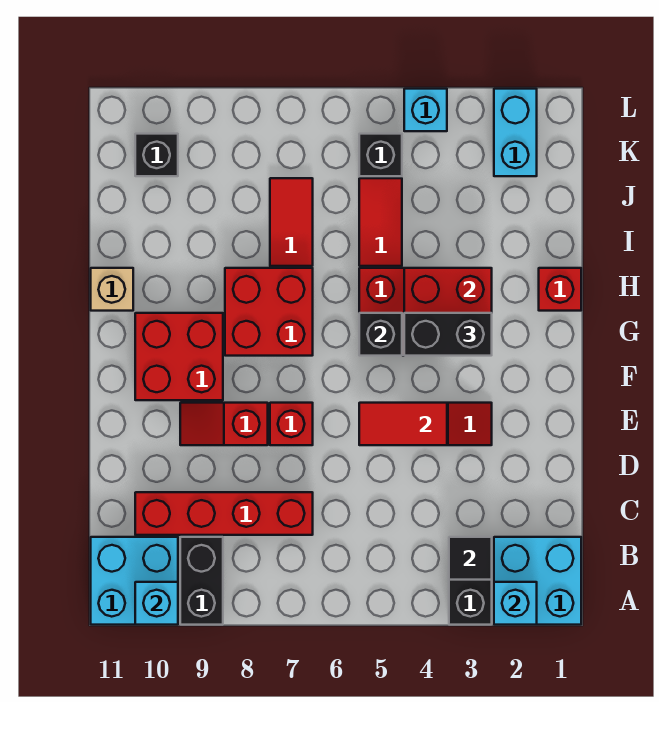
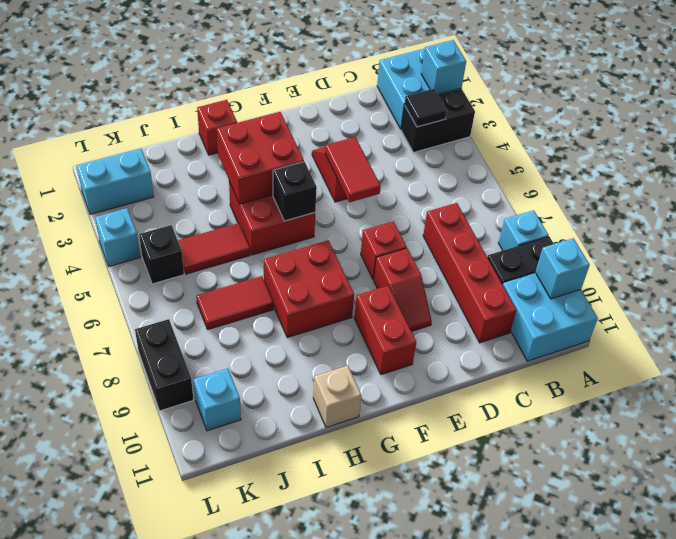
none -> cyan 1x1 brick [499,210,549,250]
red 2x2 brick [135,313,223,400] -> red 1x2 brick [354,286,416,375]
black 1x2 brick [404,313,492,356] -> black 1x2 brick moved to [135,319,193,411]
black 1x1 brick [135,134,178,176] -> cyan 1x1 brick [194,369,241,431]

